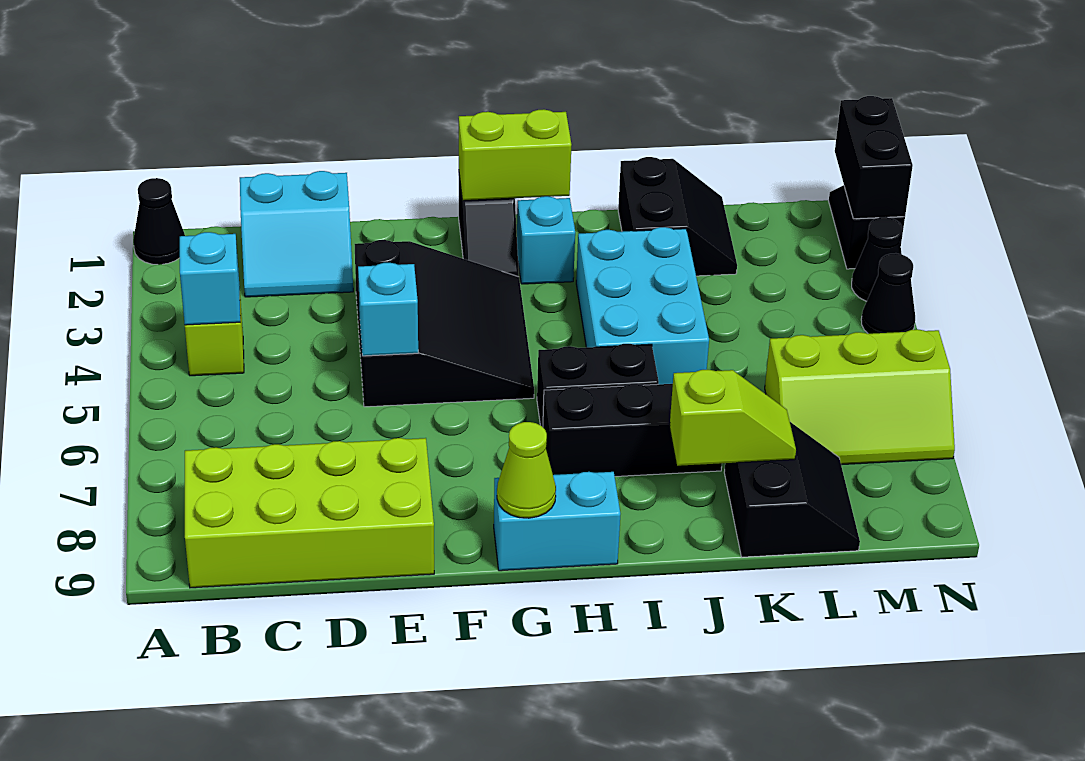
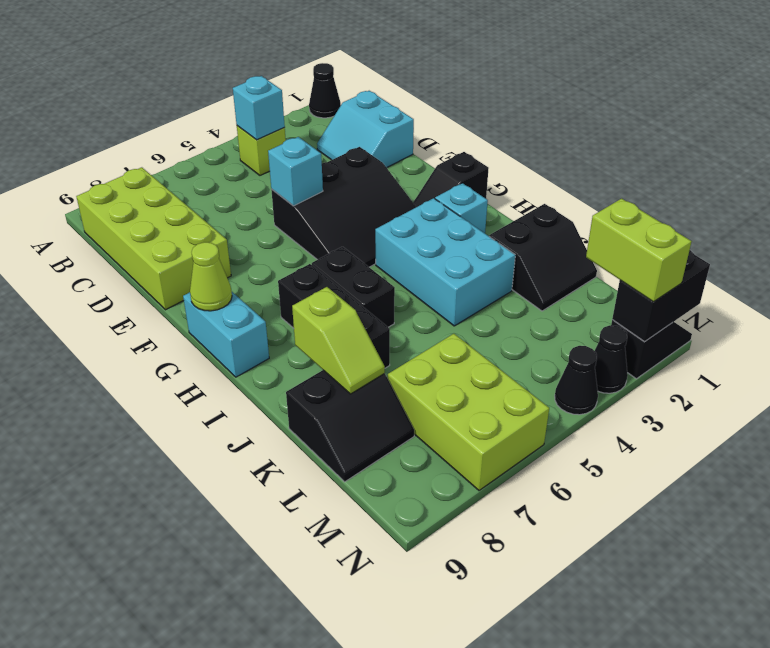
lime 1x2 brick [459,109,572,201] -> lime 1x2 brick moved to [586,198,692,302]
cyan 2x3 brick [576,227,709,384] -> cyan 2x3 brick turned to [375,198,515,326]
lime 2x3 slope [765,329,955,465] -> lime 2x3 brick [388,334,549,491]

